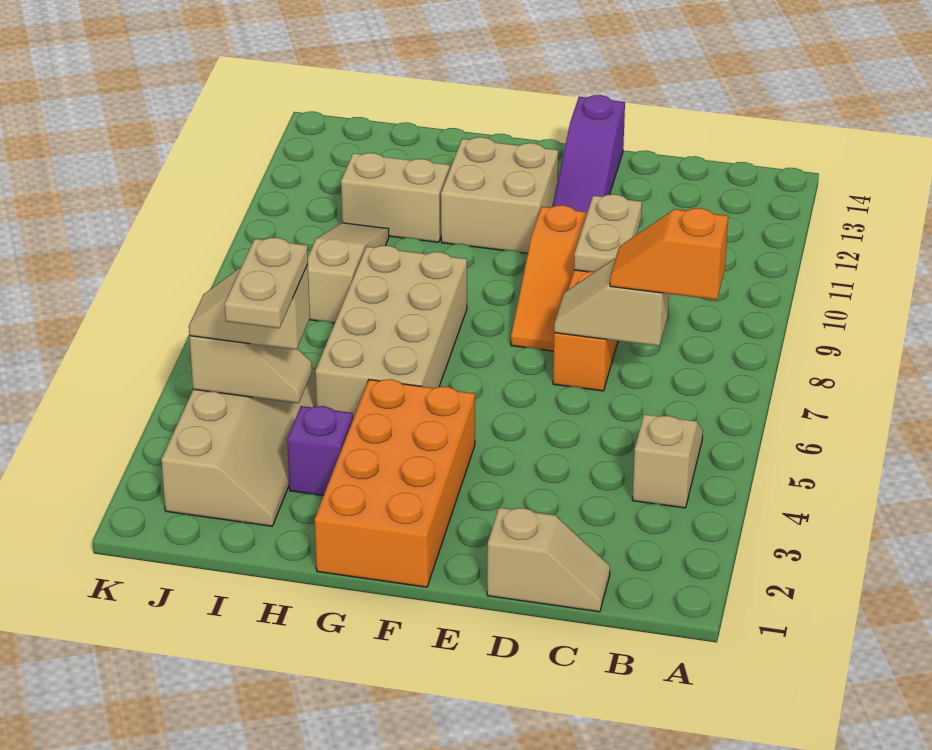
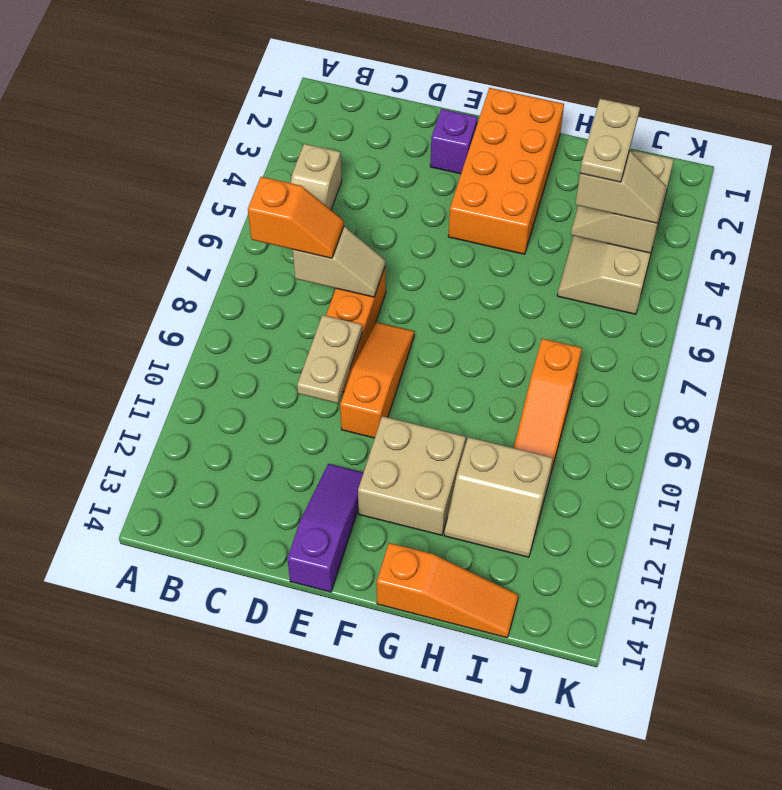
tan 1x2 slope [487,507,610,612] -> none
tan 2x4 brick [315,246,467,419] -> none
none -> orange 1x3 slope [377,543,518,638]
purple 1x1 brick [287,406,353,496] -> purple 1x1 brick moved to [430,109,478,174]
tan 1x3 slope [308,223,389,323] -> orange 1x3 slope [514,339,582,476]

